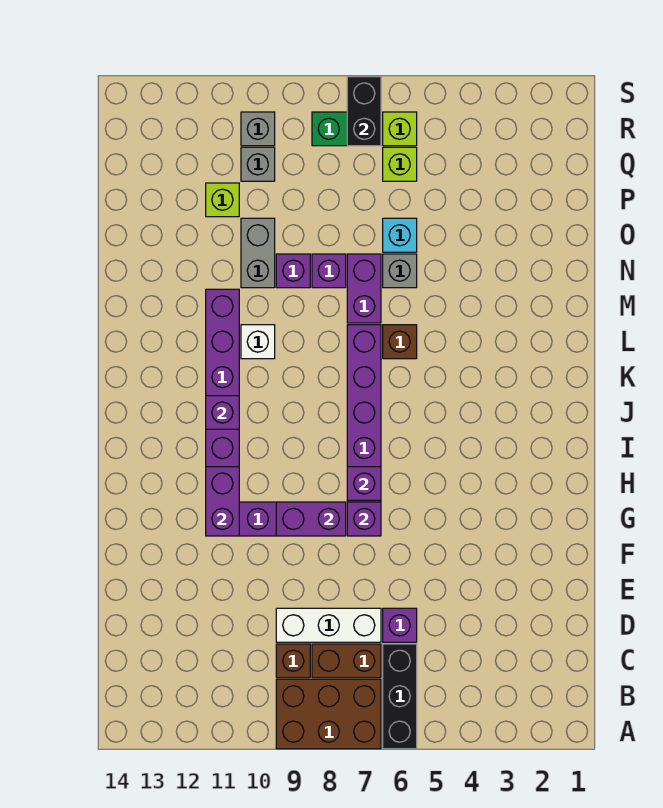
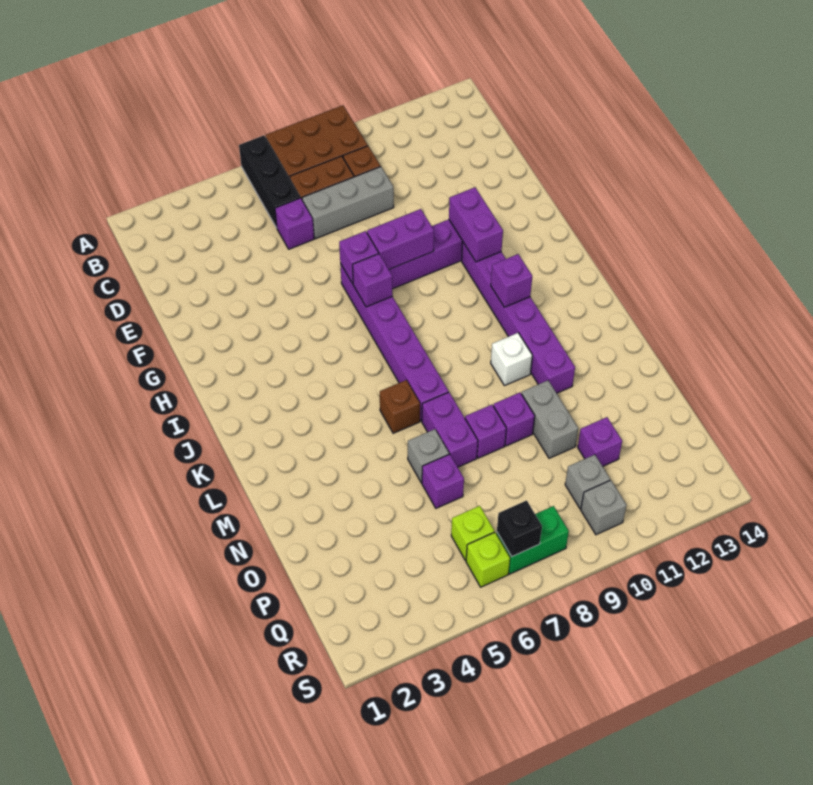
white 1x3 brick [276,608,381,642] -> grey 1x3 brick [302,167,394,239]
cyan 1x1 brick [383,218,417,252] -> purple 1x1 brick [422,454,464,508]
lime 1x1 brick [206,183,239,217] -> purple 1x1 brick [578,417,622,466]
black 1x2 brick [347,77,381,146] -> black 1x1 brick [497,500,542,556]

